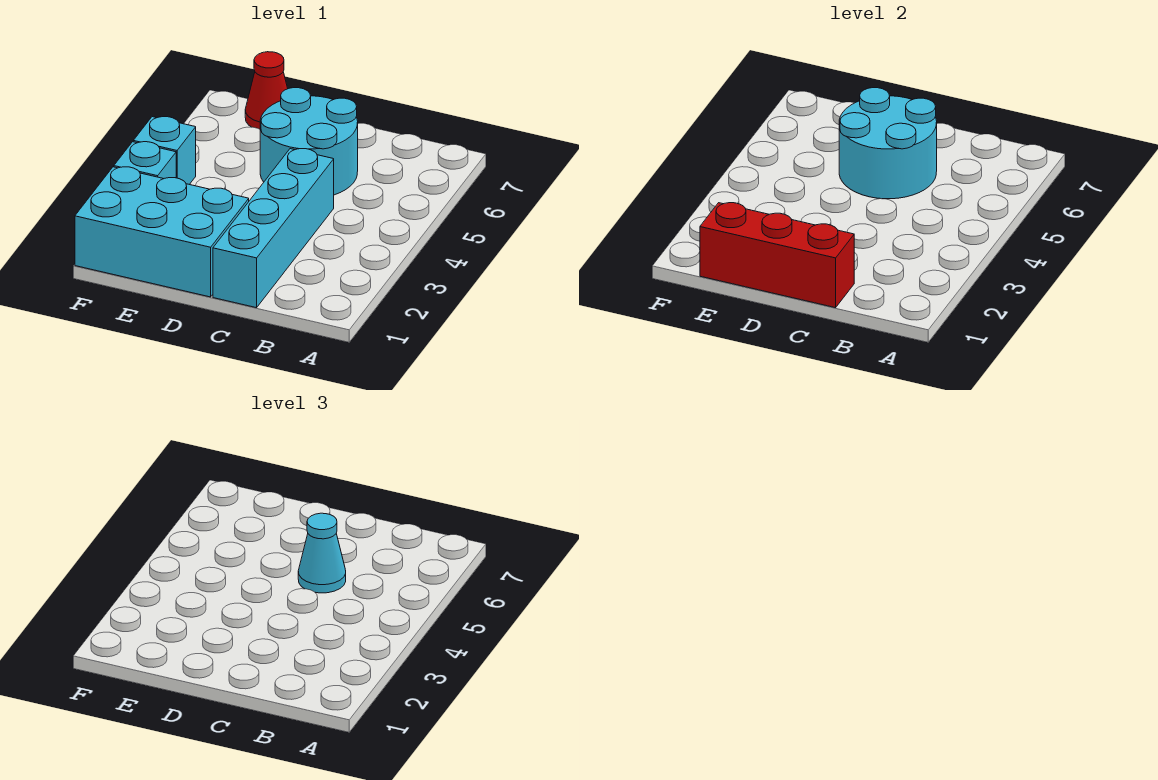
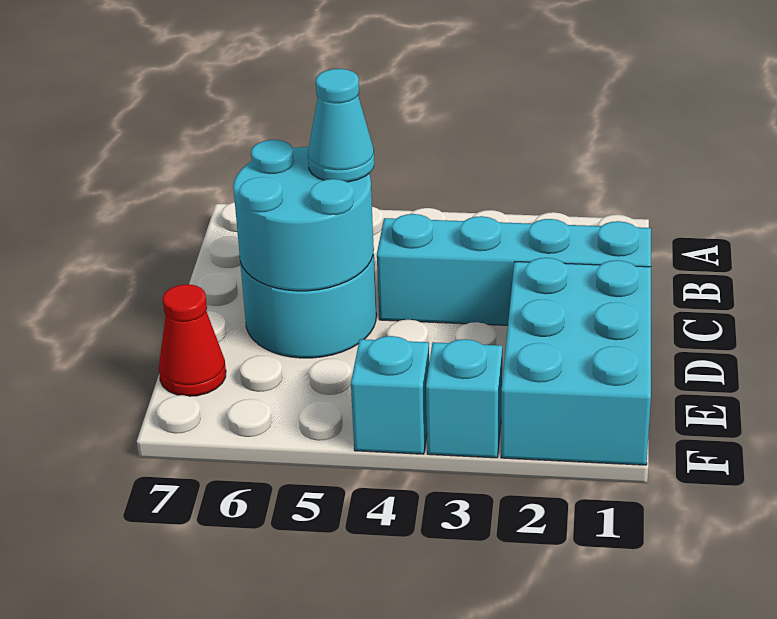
red 1x3 brick [700,203,854,308] -> none

